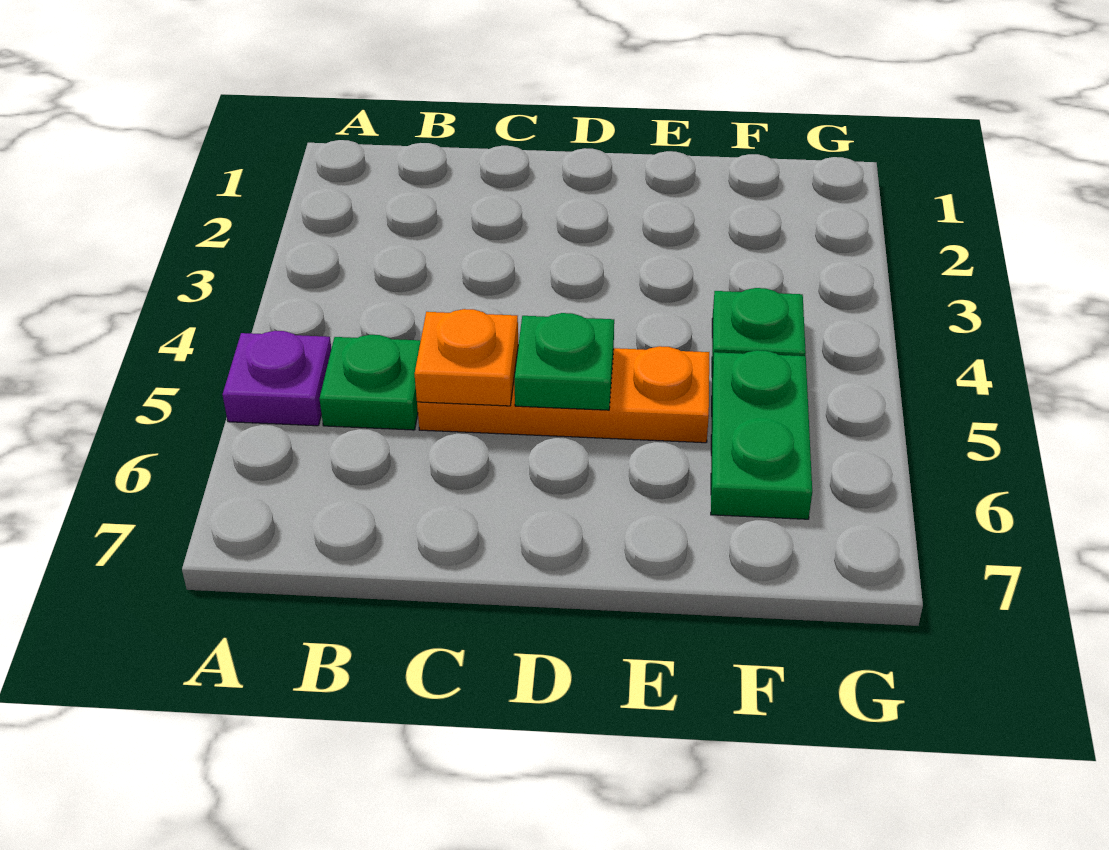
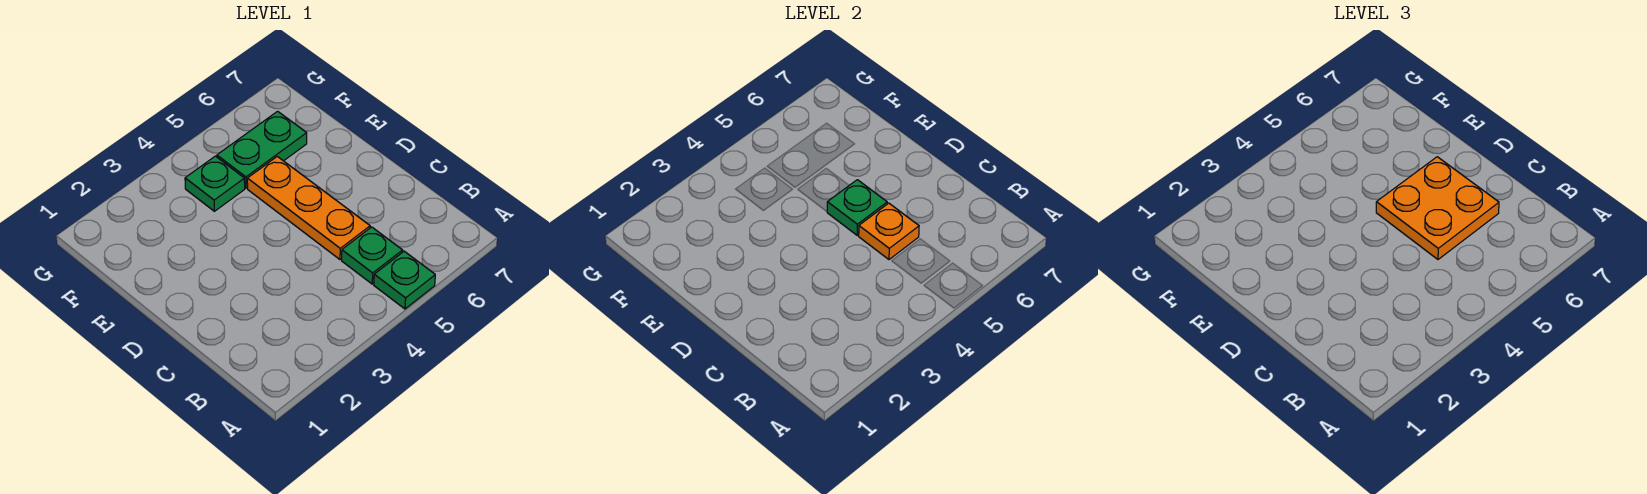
purple 1x1 plate [223,331,332,426] -> green 1x1 plate [374,251,435,309]
none -> orange 2x2 plate [1376,157,1499,259]

